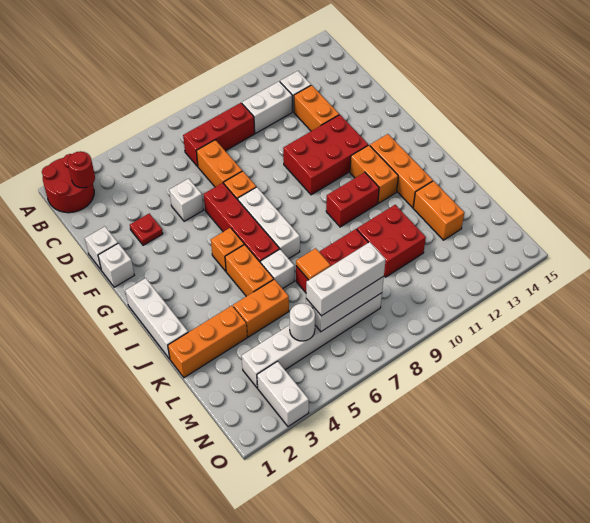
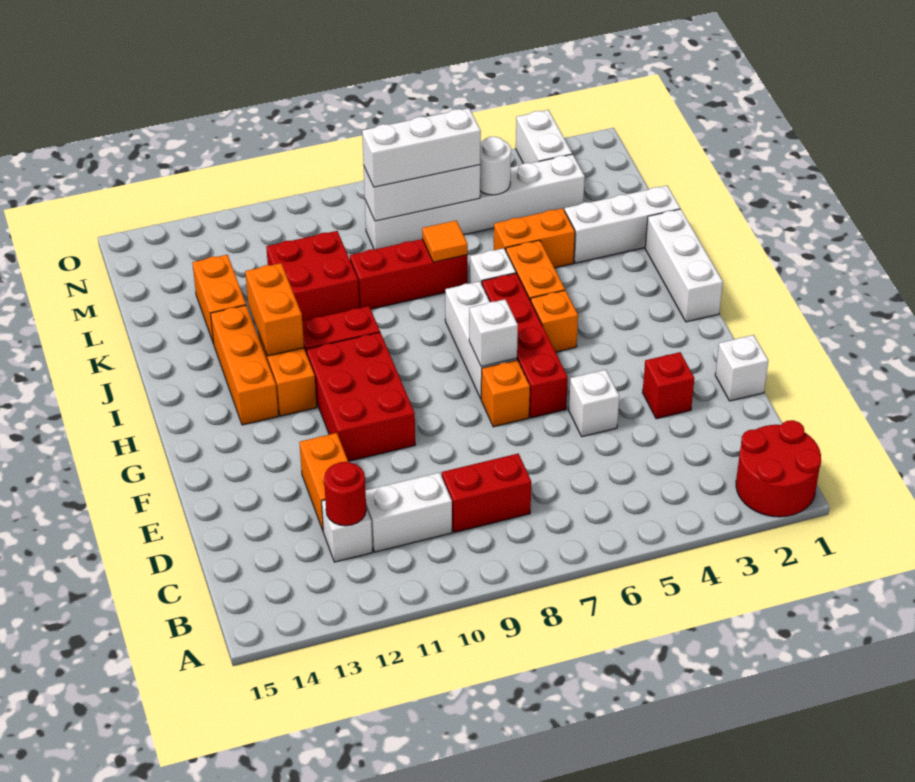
red 1x1 round brick [68,151,95,188] -> red 1x1 round brick moved to [324,462,366,526]
red 1x3 brick [183,103,255,167] -> red 1x2 brick [442,454,531,533]
orange 1x2 brick [196,140,242,187] -> orange 1x2 brick moved to [245,263,304,356]
red 1x1 plate [130,214,163,245] -> red 1x1 brick [642,352,694,419]
white 1x1 brick [98,243,134,287] -> white 1x1 brick moved to [469,299,518,367]
red 2x3 brick [283,115,368,195] -> red 2x3 brick turned to [306,332,415,461]
orange 1x3 brick [168,306,247,378] -> white 1x3 brick [565,186,680,263]

